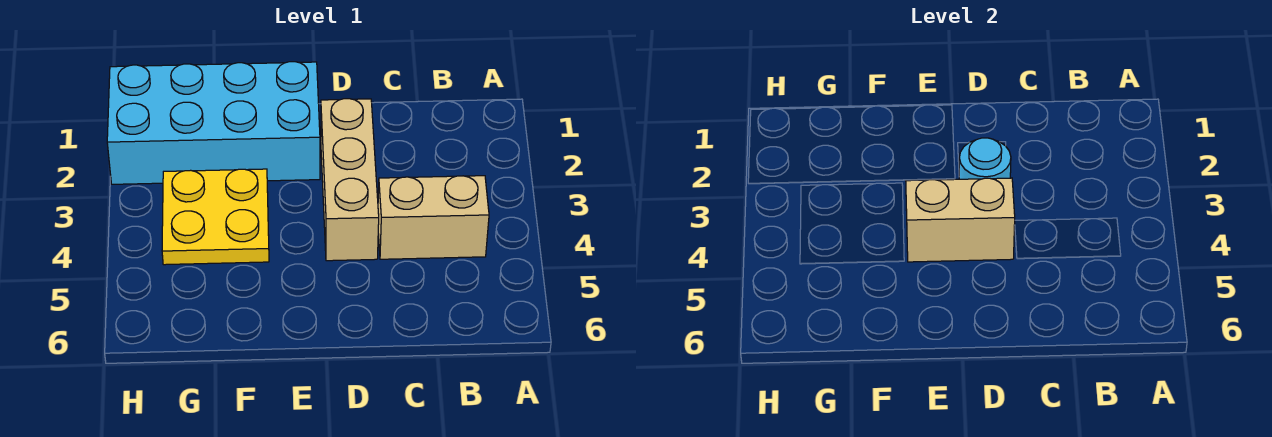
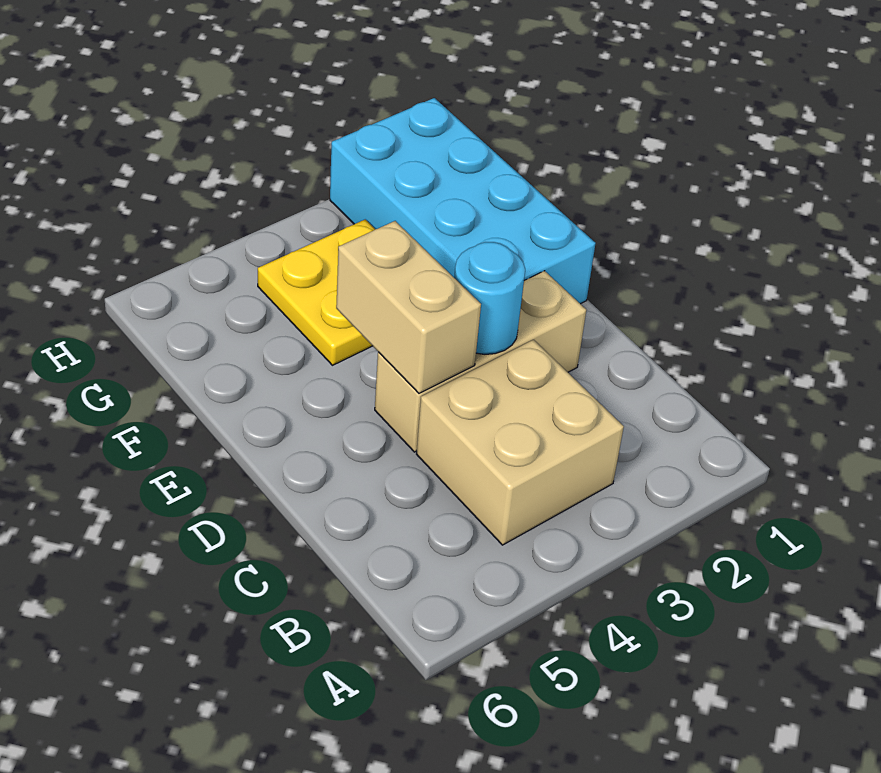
tan 1x2 brick [378,176,489,259] -> tan 2x2 brick [417,340,624,545]

